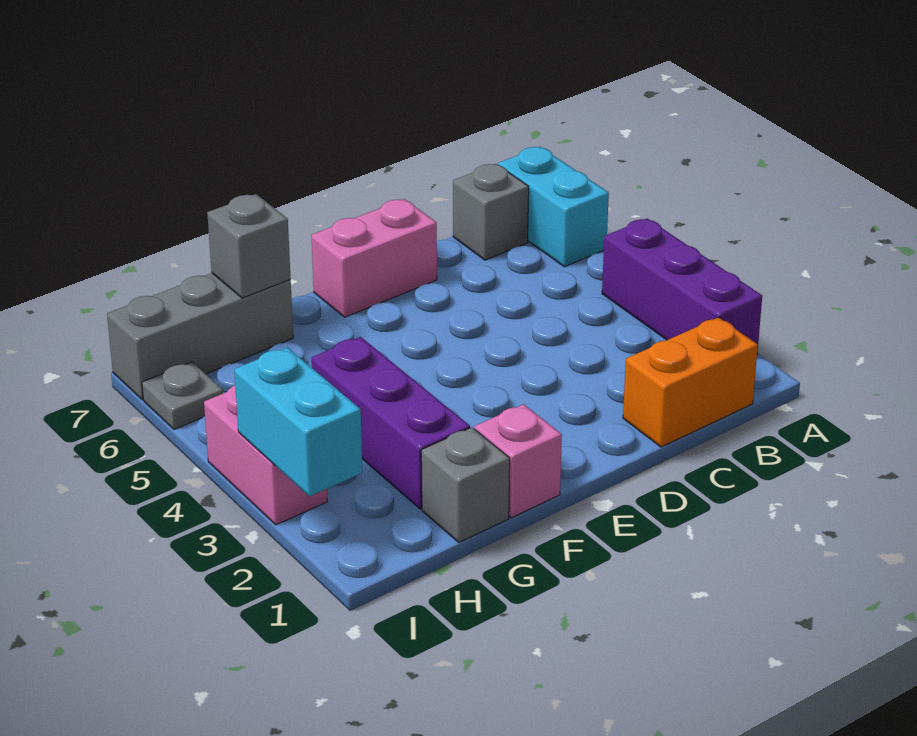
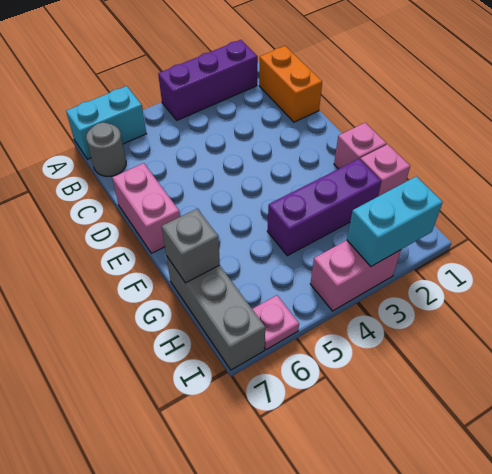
grey 1x1 brick [453,164,529,260] -> grey 1x1 round brick [86,122,126,176]
grey 1x1 brick [421,427,510,542] -> pink 1x1 brick [360,144,410,196]
grey 1x1 plate [142,362,223,429] -> pink 1x1 plate [253,295,299,350]

